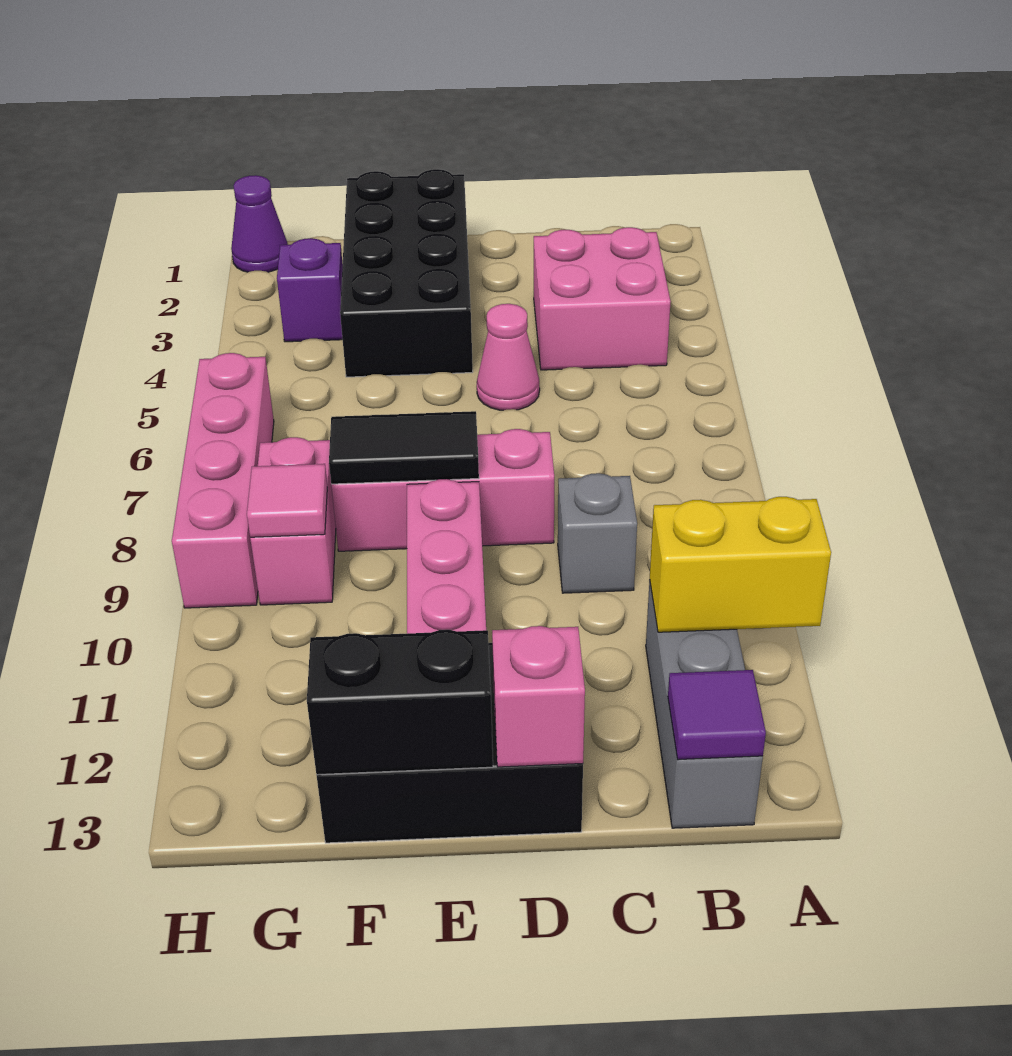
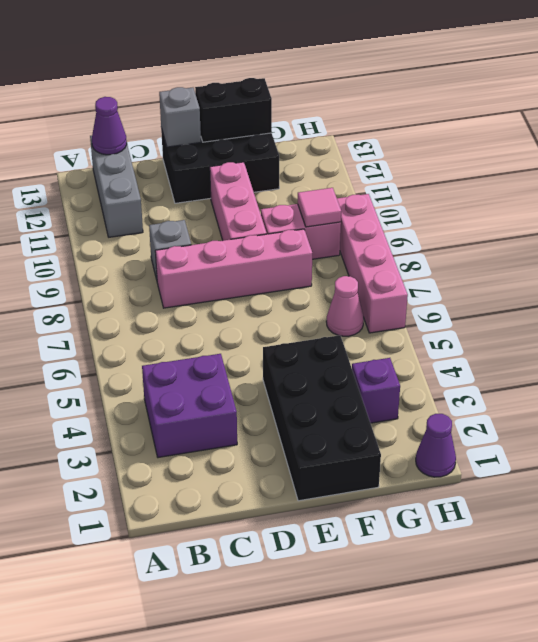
yellow 1x2 brick [650,497,831,632] -> none
pink 2x2 brick [534,227,671,370] -> purple 2x2 brick [142,354,237,458]
purple 1x1 tile [668,670,766,760] -> purple 1x1 cone [92,97,127,155]
pink 1x1 cone [477,304,540,410] -> pink 1x1 cone moved to [326,276,364,336]
pink 1x3 brick [331,429,554,551] -> pink 1x4 brick [155,229,312,308]
pink 1x1 brick [492,626,585,767] -> grey 1x1 brick [159,87,201,147]
black 1x2 tile [329,411,479,484] -> none
pink 1x2 brick [250,437,336,605] -> pink 1x2 brick turned to [261,204,341,259]

